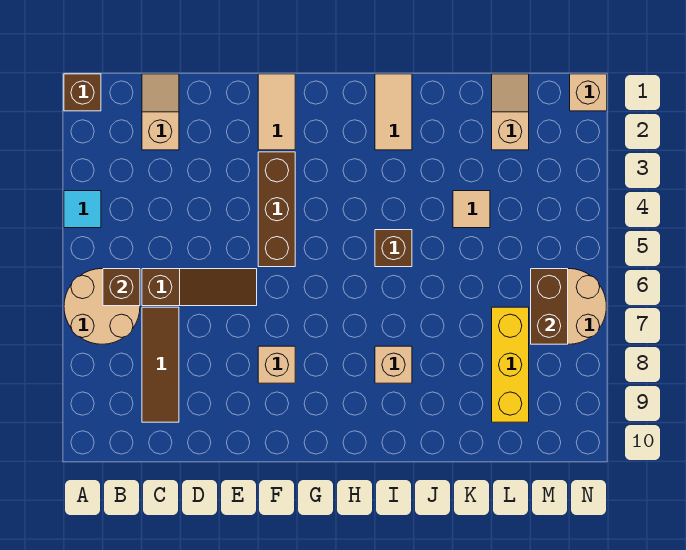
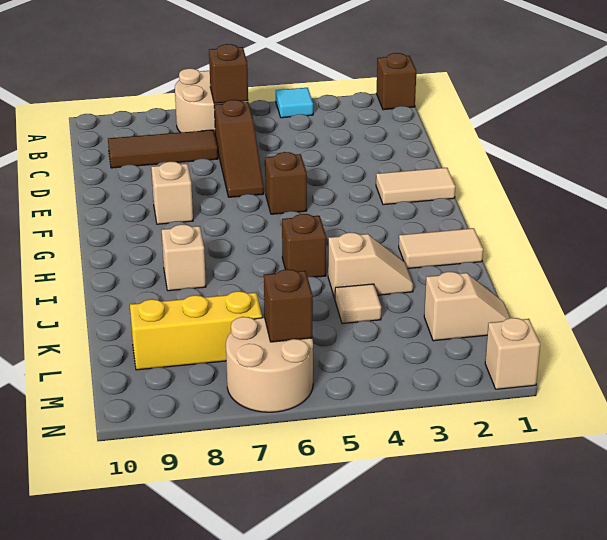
tan 1x2 slope [142,74,179,150] -> tan 1x2 slope moved to [328,232,413,298]
brown 1x3 brick [258,152,295,267] -> brown 1x1 brick [265,152,307,214]
brown 1x2 brick [531,269,568,344] -> brown 1x1 brick [264,269,313,342]

